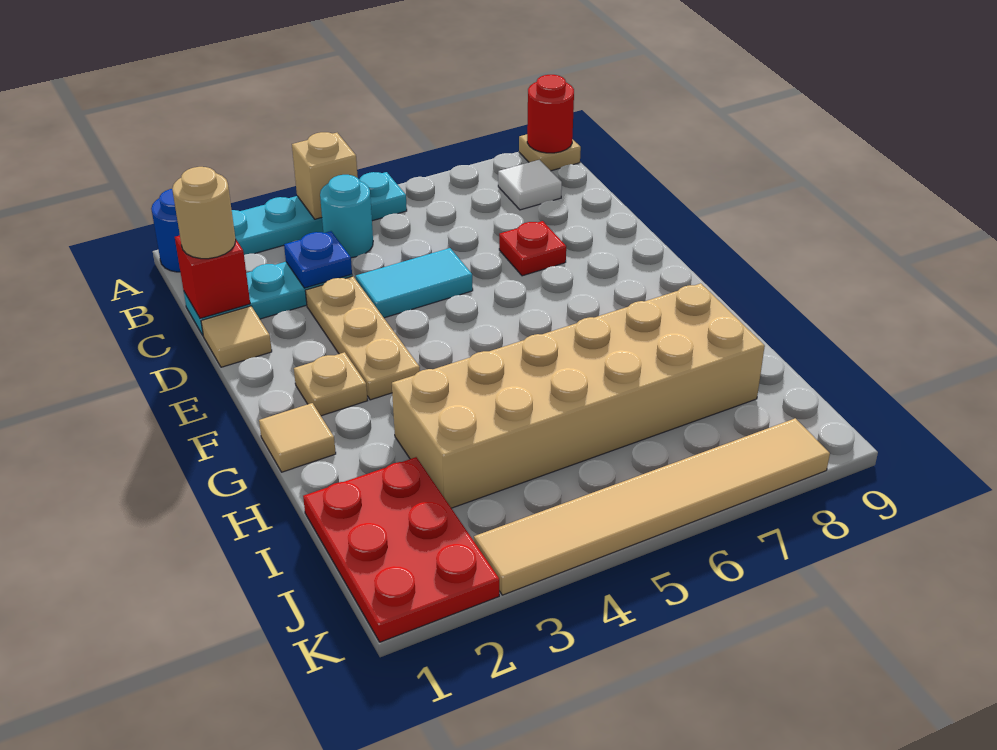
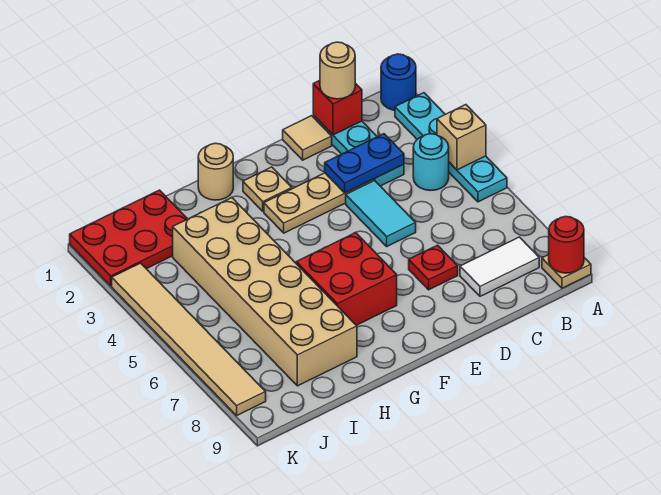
white 1x1 tile [498,160,562,210] -> white 1x2 tile [460,237,539,296]
blue 1x1 plate [284,231,352,288] -> blue 1x2 plate [325,134,404,193]
none -> red 2x2 brick [296,233,397,325]
tan 1x1 tile [259,403,336,472] -> tan 1x1 round brick [198,143,233,200]

